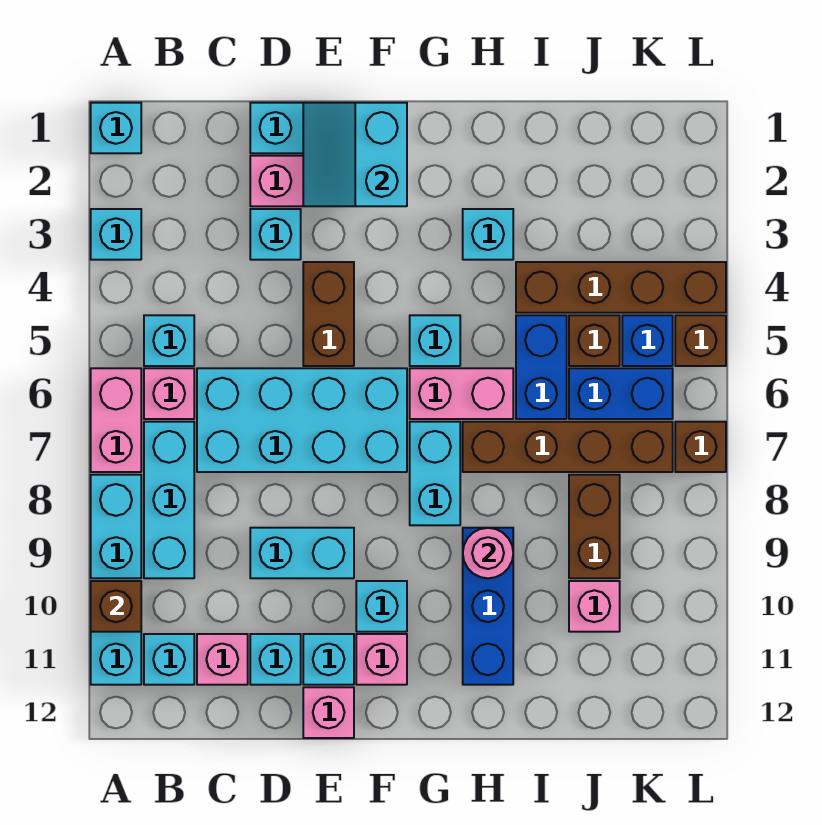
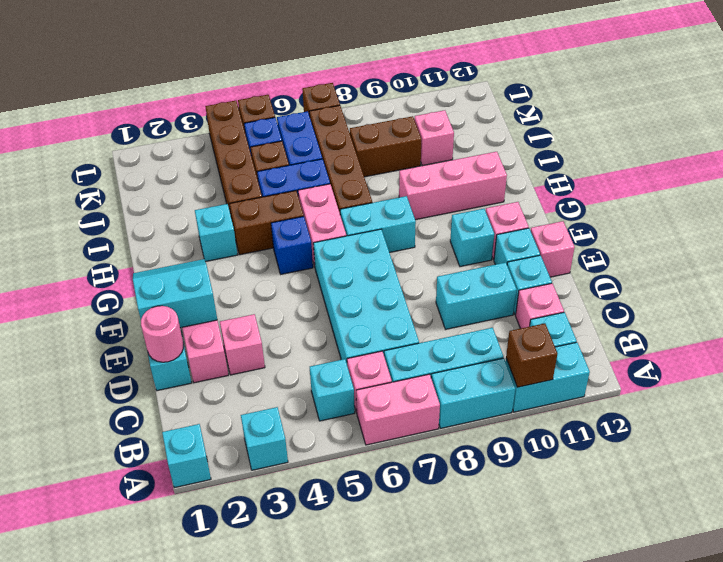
cyan 1x1 brick [250,209,301,260] -> pink 1x1 brick [220,314,265,375]
cyan 1x2 brick [250,528,354,578] -> cyan 1x2 brick turned to [436,262,517,329]
cyan 2x2 slope [303,103,407,206] -> cyan 2x2 slope turned to [133,259,217,328]
brown 1x2 brick [303,262,354,366] -> brown 1x2 brick moved to [229,191,304,255]
cyan 1x1 brick [410,315,460,366] -> blue 1x1 brick [271,216,313,274]
blue 1x3 brick [463,528,513,685] -> pink 1x3 brick [399,152,507,220]
pink 1x1 round brick [463,528,513,578] -> pink 1x1 round brick moved to [141,306,183,362]

